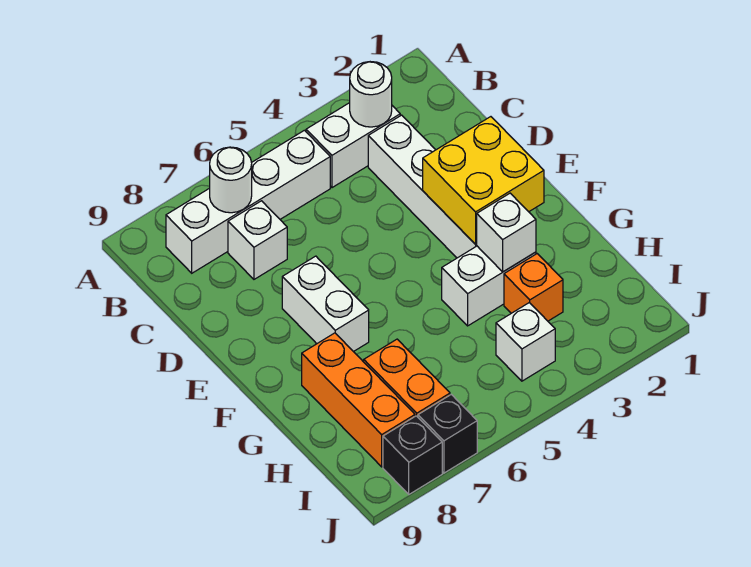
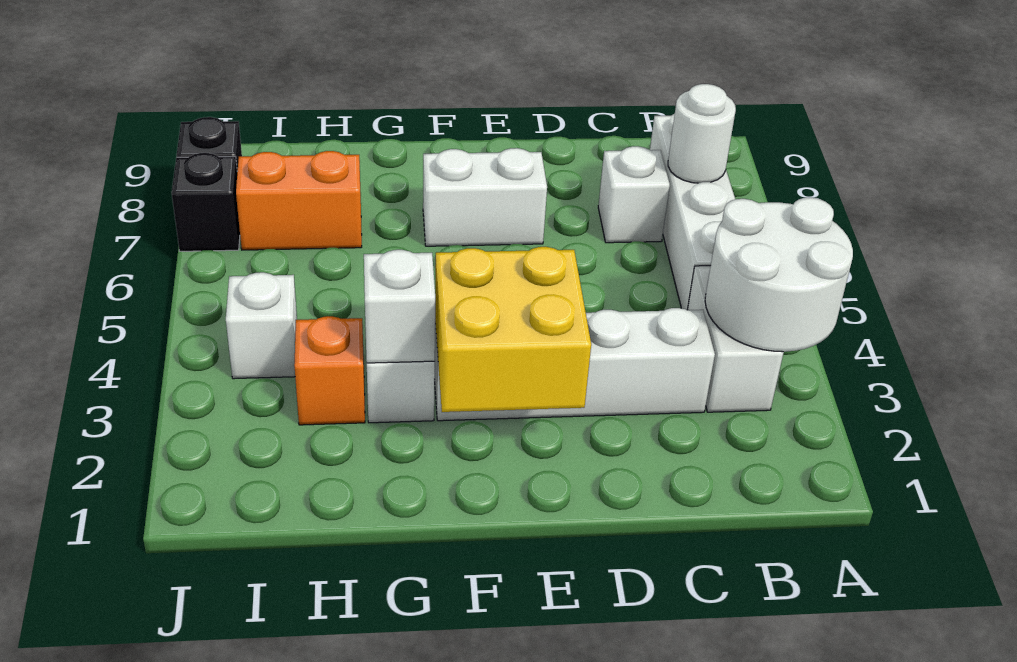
white 1x1 round brick [350,62,392,127] -> white 2x2 round brick [705,198,853,352]
orange 1x3 brick [302,333,415,467] -> none

